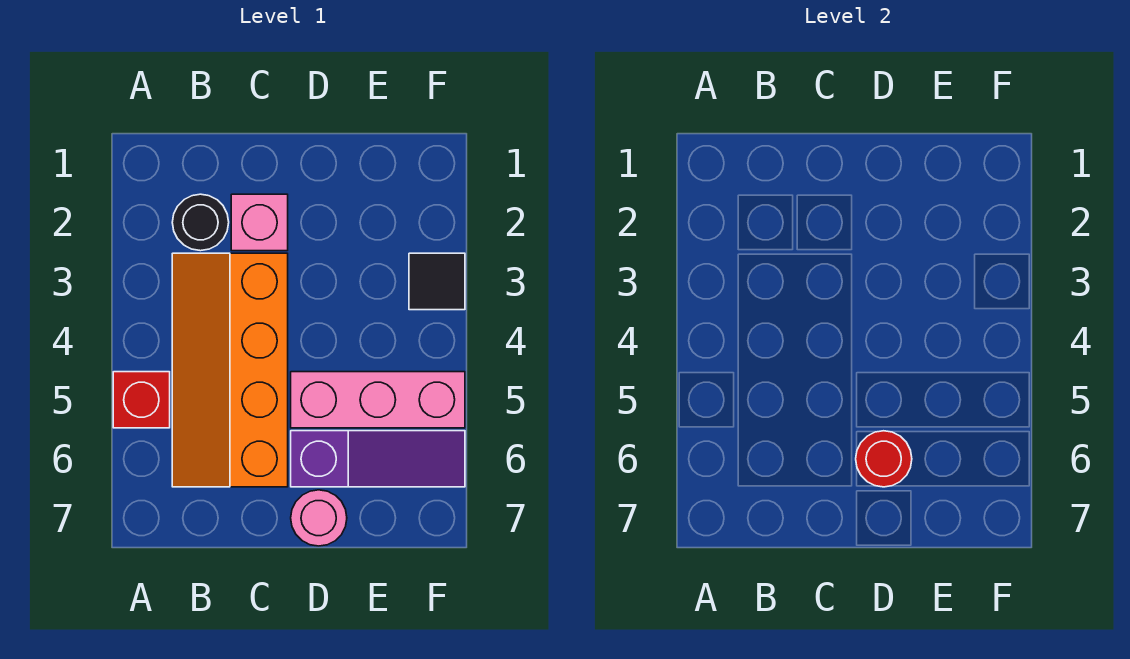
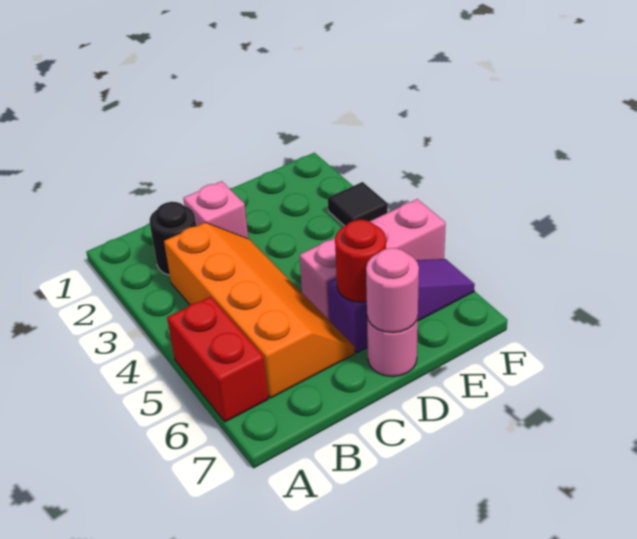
red 1x1 brick [113,372,170,428] -> red 1x2 brick [167,297,268,422]
orange 2x4 slope [172,253,288,487] -> orange 2x4 slope turned to [164,223,355,398]
none -> pink 1x1 round brick [366,248,419,333]

